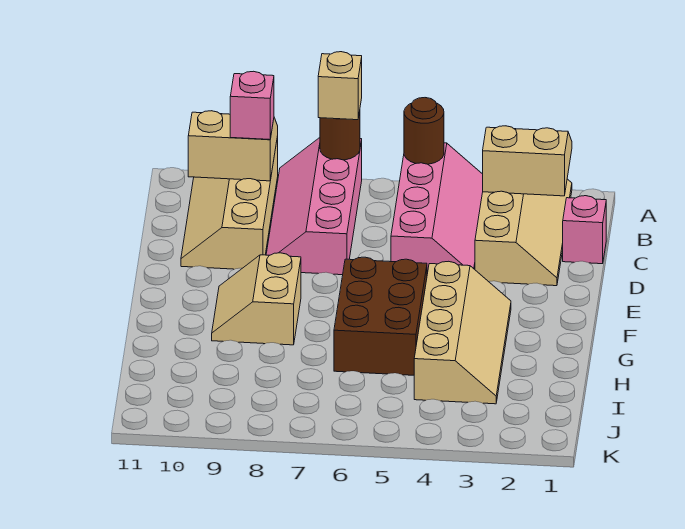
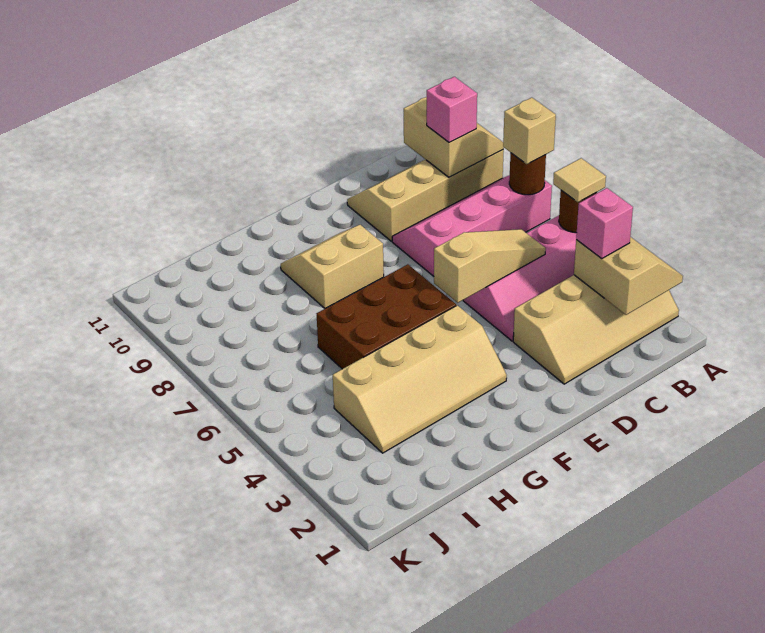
none -> tan 1x1 tile [553,158,606,202]
pink 1x1 brick [563,196,606,264] -> pink 1x1 brick moved to [576,188,633,259]
none -> tan 1x3 slope [434,229,546,303]

